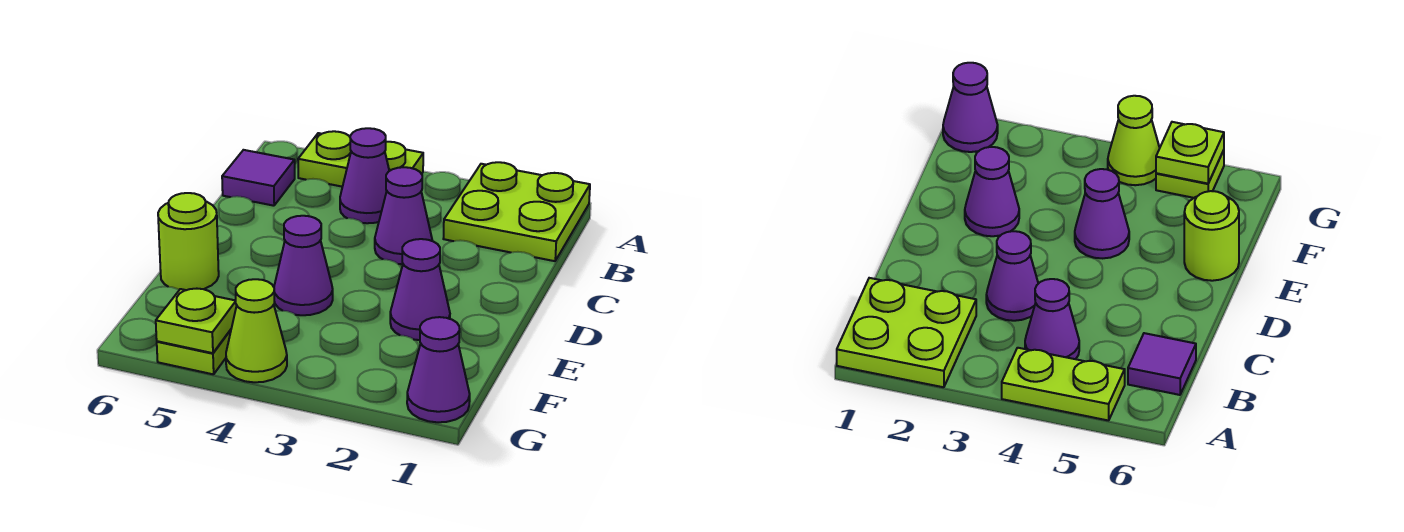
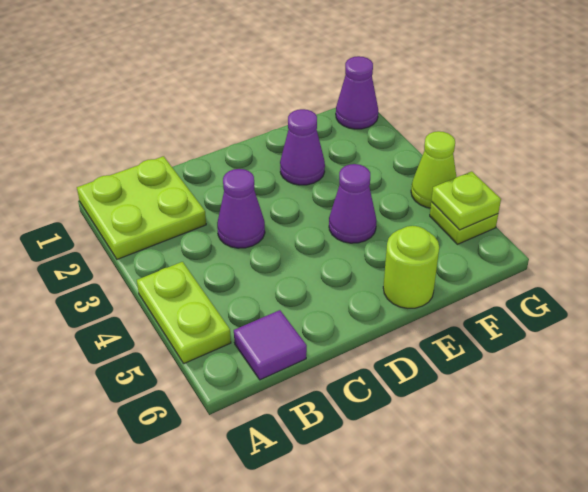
purple 1x1 cone [340,128,389,223] -> none

